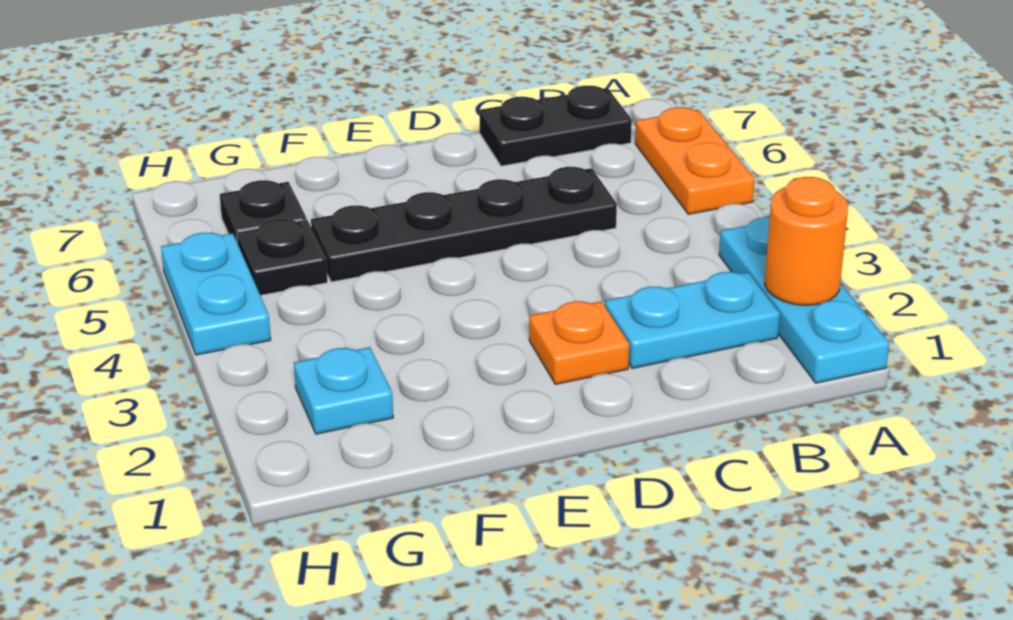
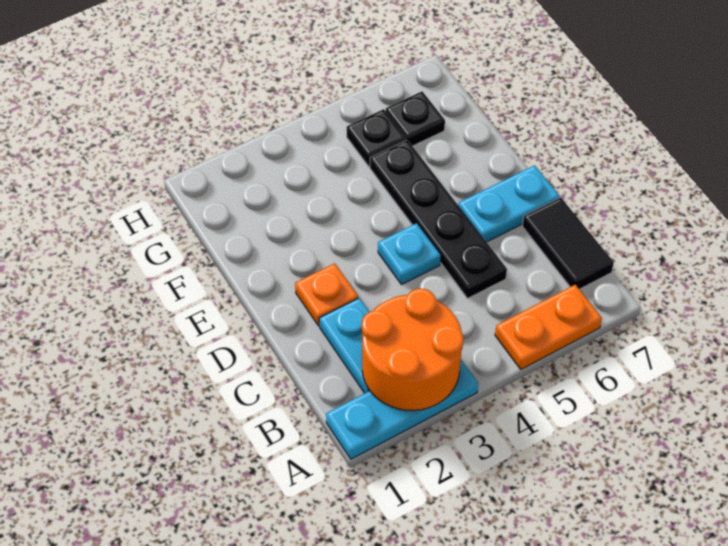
orange 1x1 round brick [764,177,848,305] -> orange 2x2 round brick [362,289,464,410]
black 1x2 plate [479,86,632,166] -> black 1x2 tile [522,197,614,289]
cyan 1x1 plate [294,347,393,434] -> cyan 1x1 plate moved to [378,223,441,285]
cyan 1x2 plate [161,233,271,355] -> cyan 1x2 plate moved to [458,165,559,242]

